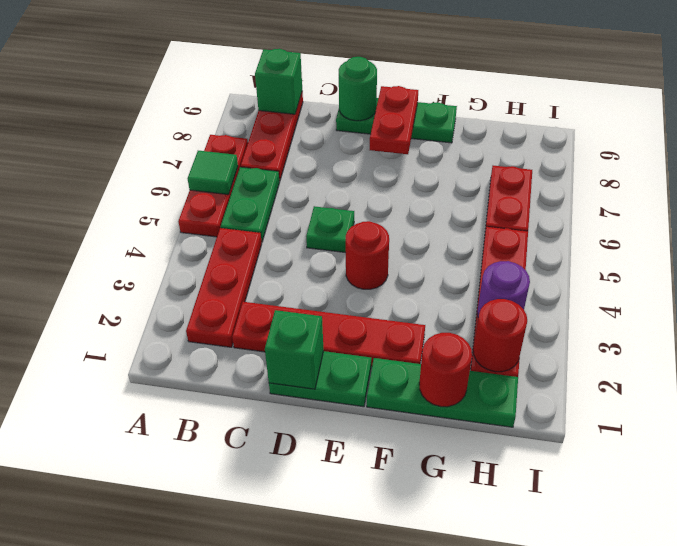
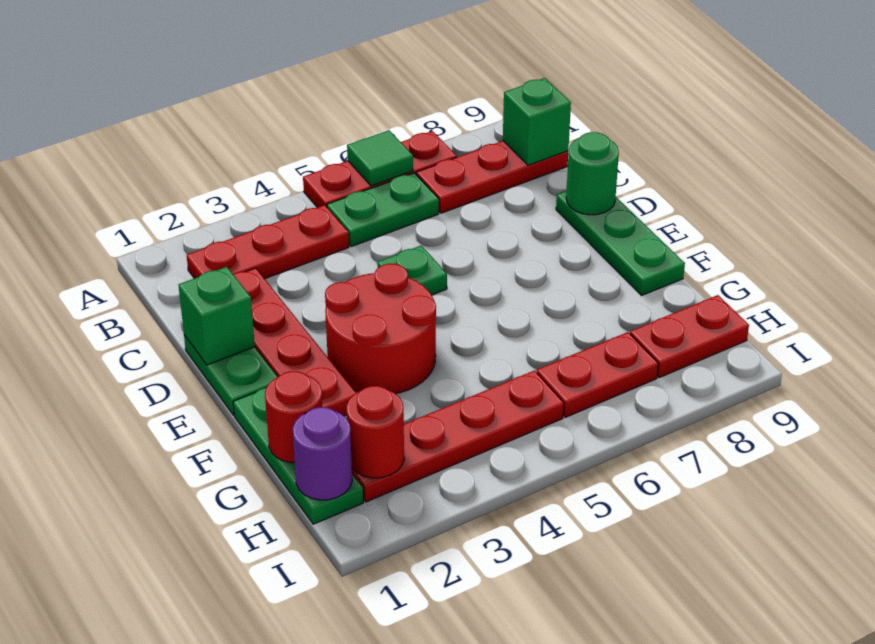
red 1x1 round brick [346,221,389,289] -> red 2x2 round brick [325,264,436,394]
red 1x2 plate [370,86,418,154] -> red 1x2 plate moved to [630,295,749,378]
purple 1x1 round brick [477,261,530,317] -> purple 1x1 round brick moved to [293,407,352,500]

